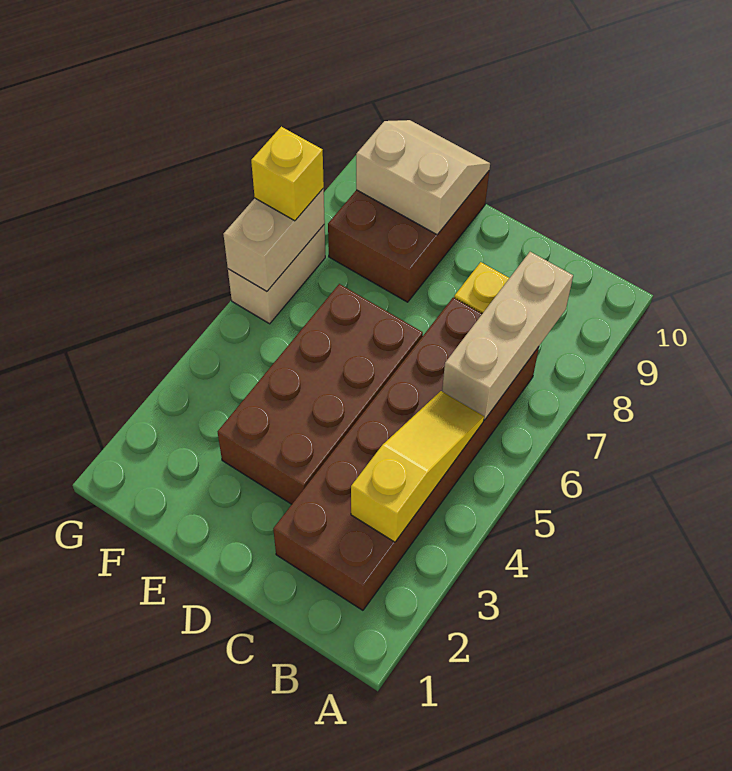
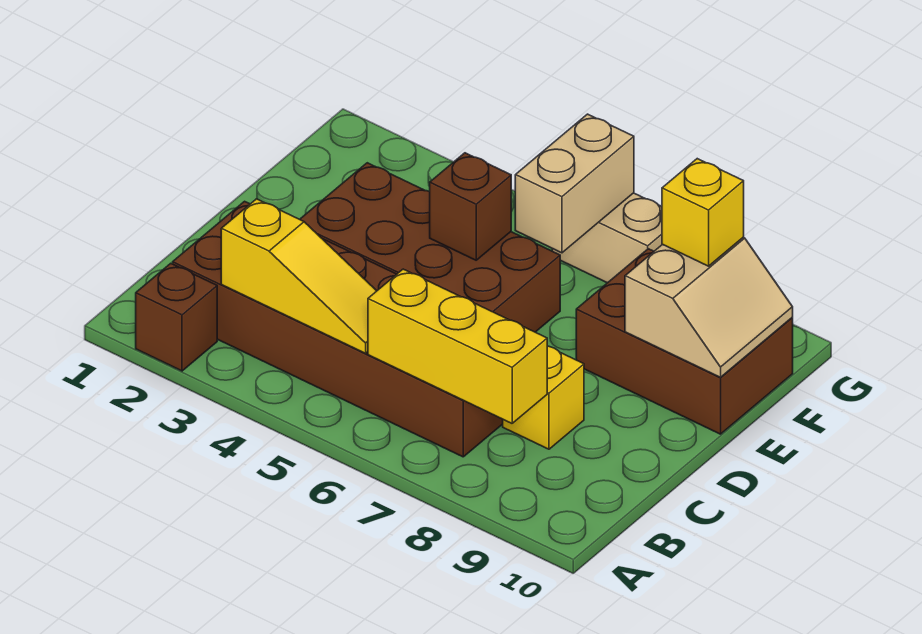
none -> brown 1x1 brick [136,263,217,371]
tan 1x3 brick [442,252,573,420] -> yellow 1x3 brick [368,269,547,423]
none -> brown 1x1 brick [430,153,511,260]
tan 1x2 brick [223,188,325,291] -> tan 1x2 brick turned to [515,114,634,253]
yellow 1x1 brick [251,127,324,221] -> yellow 1x1 brick moved to [662,159,744,266]

